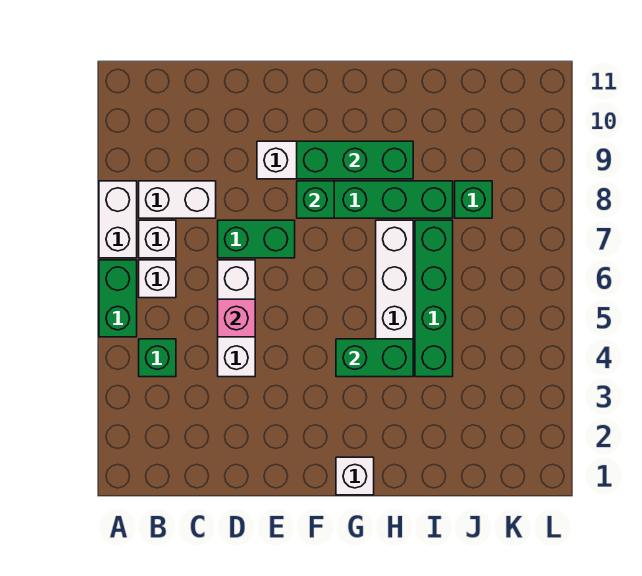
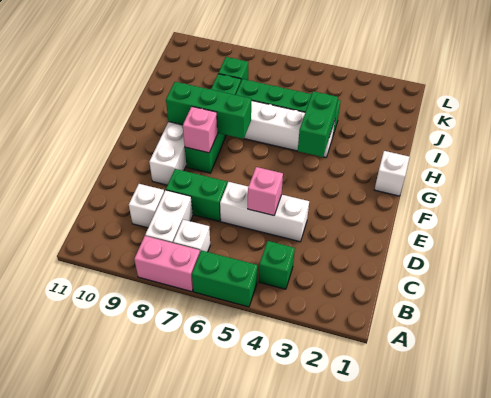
white 1x2 brick [99,181,137,258] -> pink 1x2 brick [134,236,200,292]
white 1x1 brick [139,260,176,298] -> white 1x1 brick moved to [129,184,164,228]
green 1x2 brick [218,220,295,258] -> green 1x2 brick turned to [166,169,227,221]
green 1x1 brick [297,181,334,218] -> pink 1x1 brick [183,107,218,153]
green 1x3 brick [297,141,413,179] -> green 1x3 brick turned to [166,82,251,139]

